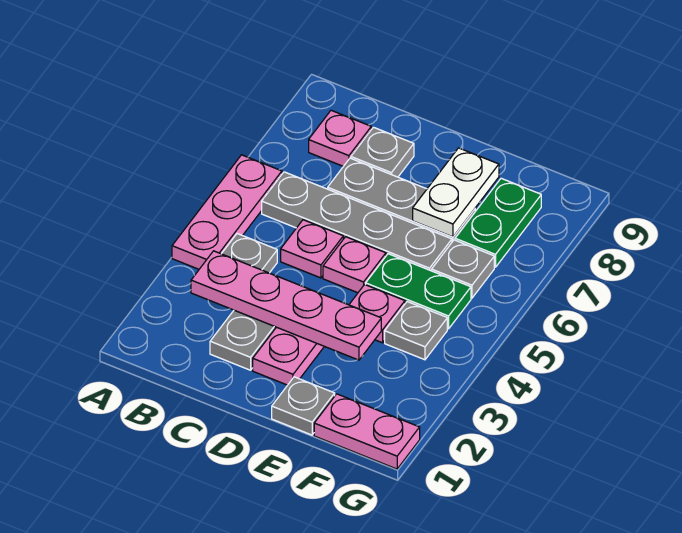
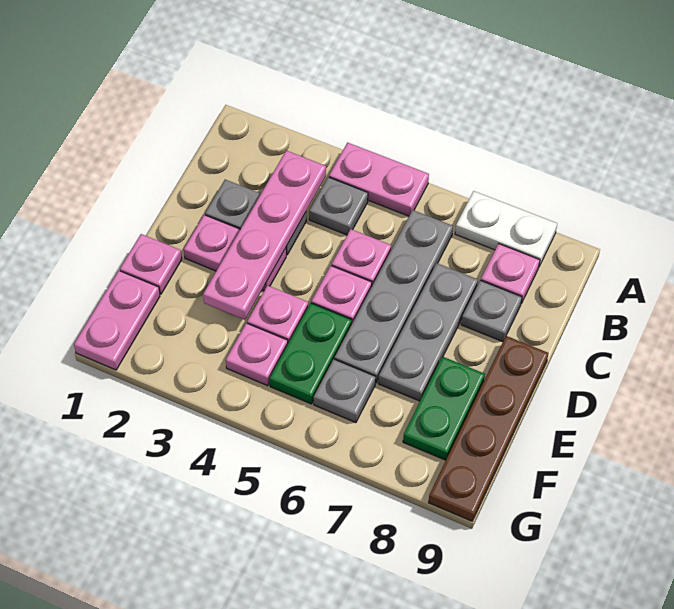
pink 1x3 plate [172,155,282,269] -> pink 1x2 plate [329,143,429,216]
none -> brown 1x4 plate [428,336,549,521]
grey 1x1 plate [272,377,335,435] -> pink 1x1 plate [120,234,182,294]
white 1x2 plate [413,148,499,237] -> white 1x2 plate moved to [455,191,557,266]
grey 1x1 plate [385,302,447,360] -> pink 1x1 plate [226,323,288,386]
green 1x2 plate [455,178,541,267] -> green 1x2 plate turned to [403,357,485,460]

